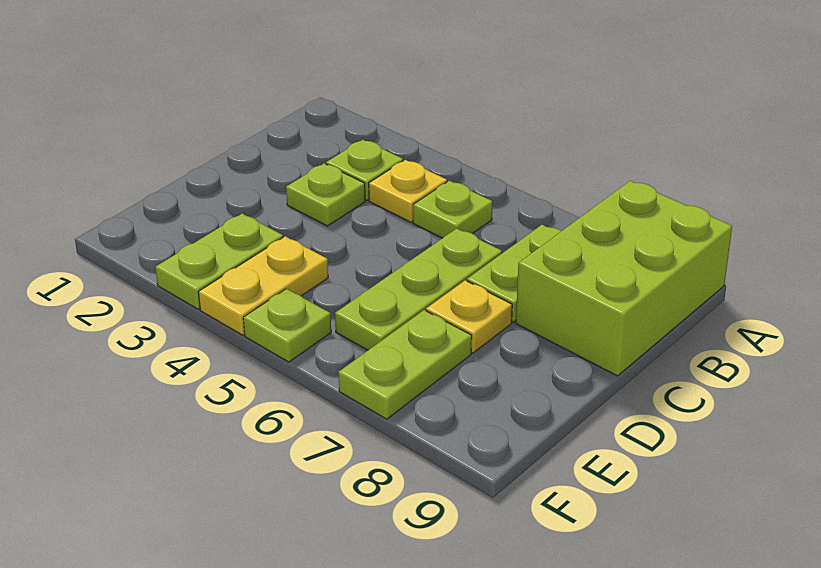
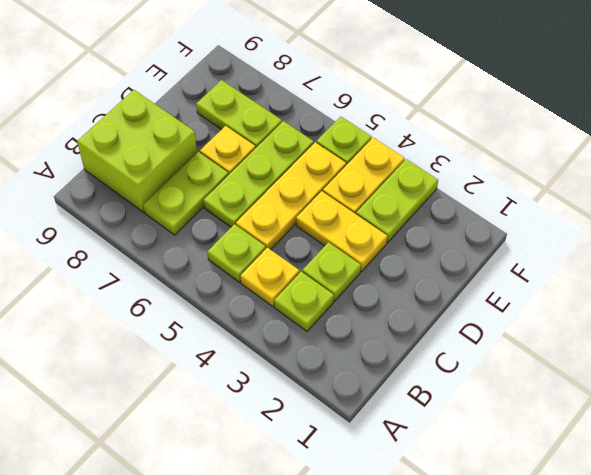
lime 2x3 brick [516,181,732,376] -> lime 2x2 brick [77,90,197,212]
none -> yellow 1x3 plate [236,142,346,250]
none -> yellow 1x2 plate [296,191,387,271]
lime 1x2 plate [338,310,472,419] -> lime 1x2 plate turned to [196,80,282,148]

